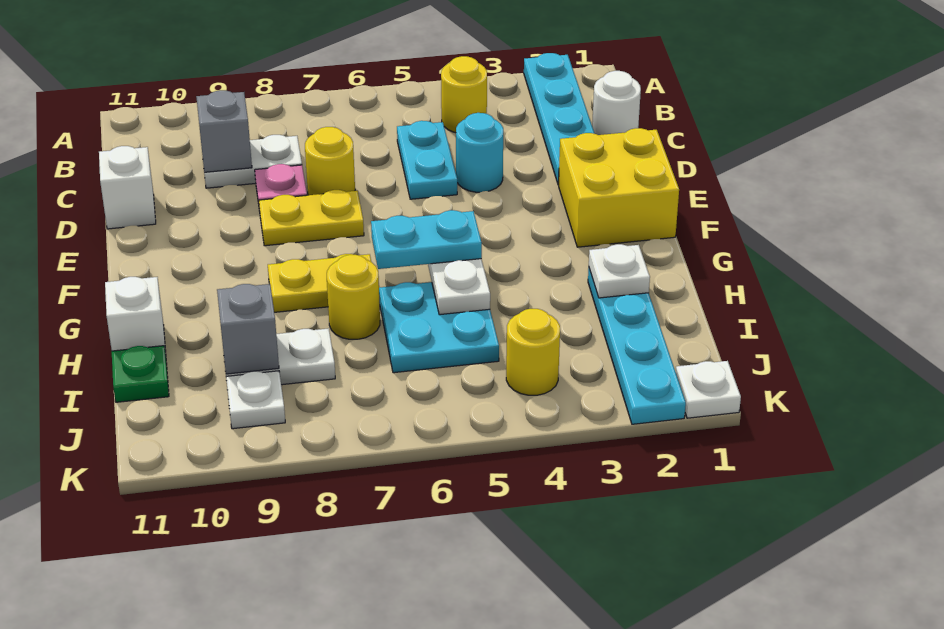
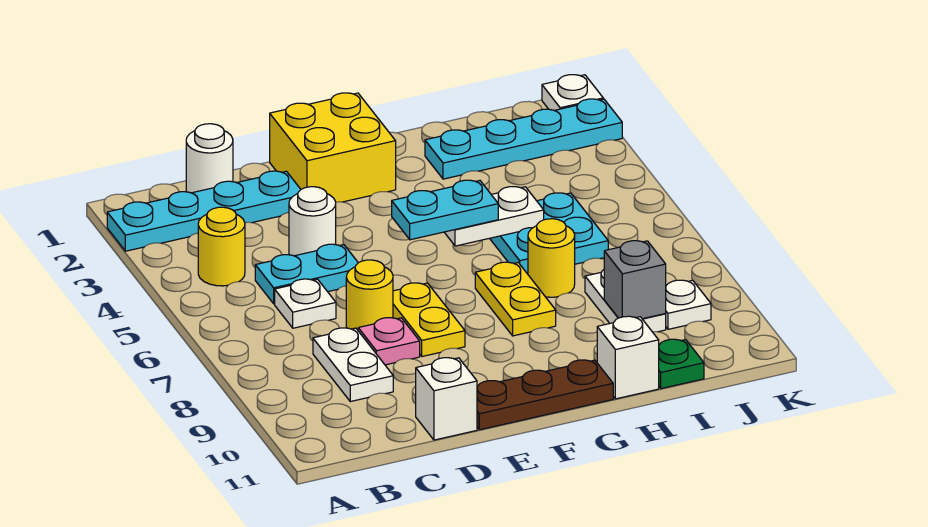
grey 1x1 brick [196,90,252,172] -> none
cyan 1x1 round brick [456,113,503,192] -> white 1x1 round brick [289,187,336,256]
none -> brown 1x3 plate [477,360,613,430]
cyan 1x2 plate [371,210,482,269] -> cyan 1x2 plate turned to [392,180,498,240]
white 1x1 plate [589,244,650,298] -> white 1x1 plate moved to [275,279,336,328]
yellow 1x1 round brick [506,309,560,395] -> none

